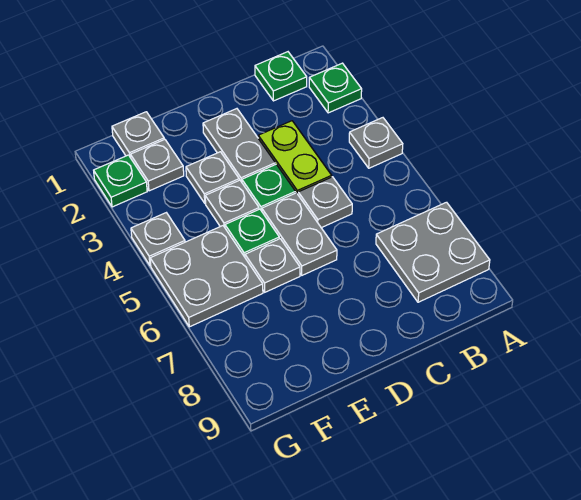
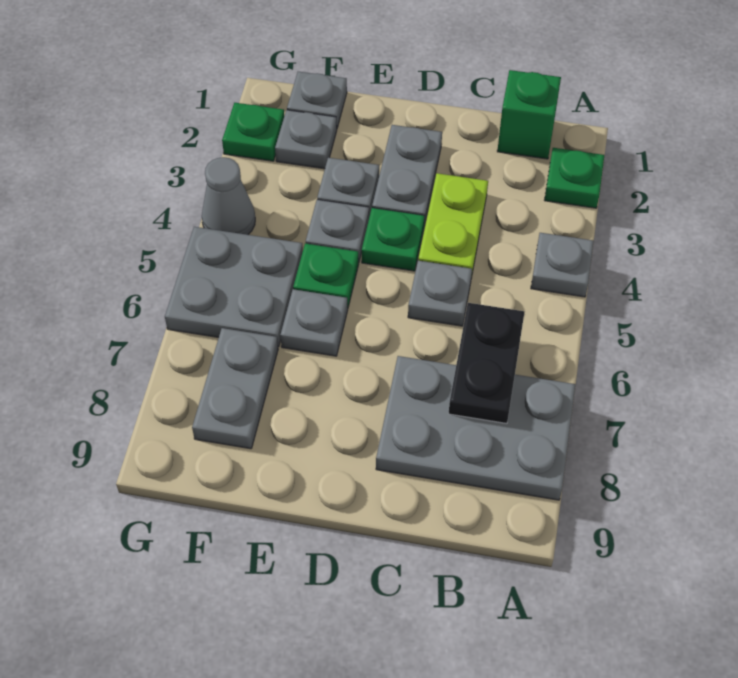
grey 2x2 plate [376,202,490,302] -> grey 2x3 plate [376,356,576,500]
green 1x1 plate [255,52,307,101] -> green 1x1 brick [497,70,561,159]
none -> black 1x2 plate [449,303,524,423]
grey 1x2 plate [262,193,337,275] -> grey 1x2 plate moved to [192,328,278,449]
grey 1x1 plate [131,213,185,266] -> grey 1x1 cone [202,157,255,235]

